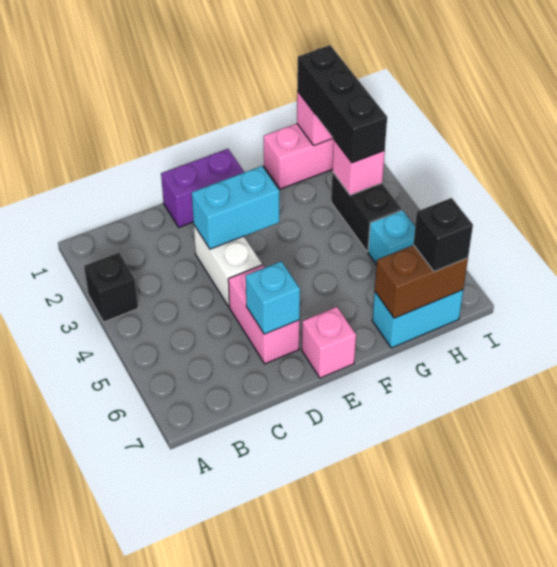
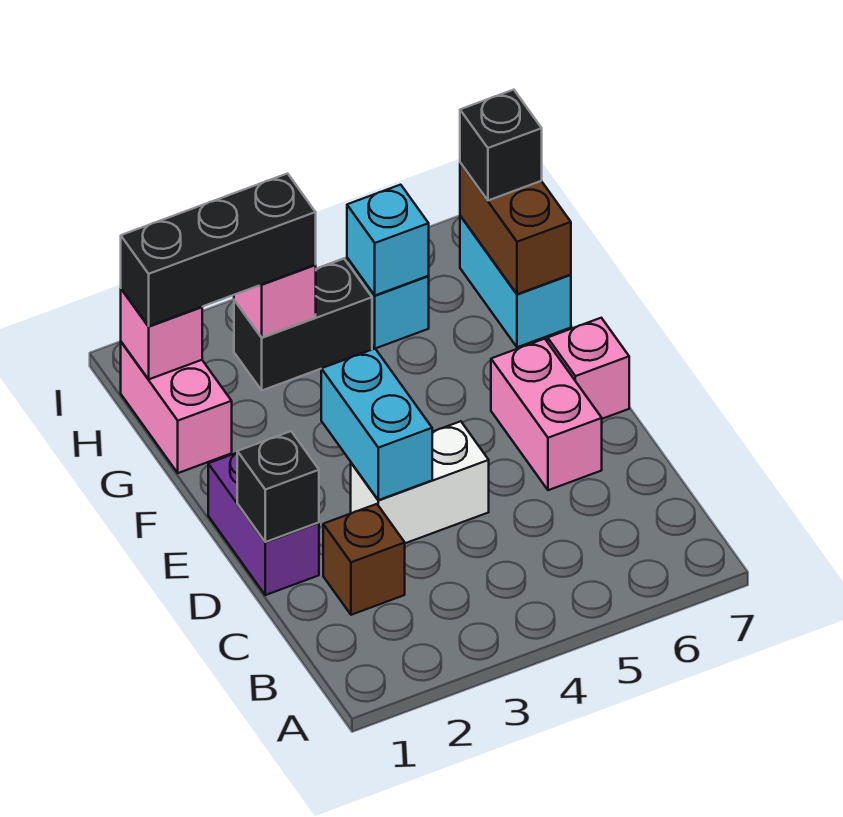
black 1x1 brick [84,253,138,322] -> black 1x1 brick moved to [237,431,319,542]
none -> brown 1x1 brick [323,504,405,615]
pink 1x2 brick [228,265,300,364] -> pink 1x2 brick turned to [491,339,602,490]
cyan 1x1 brick [246,261,300,334] -> cyan 1x1 brick moved to [347,185,429,295]

